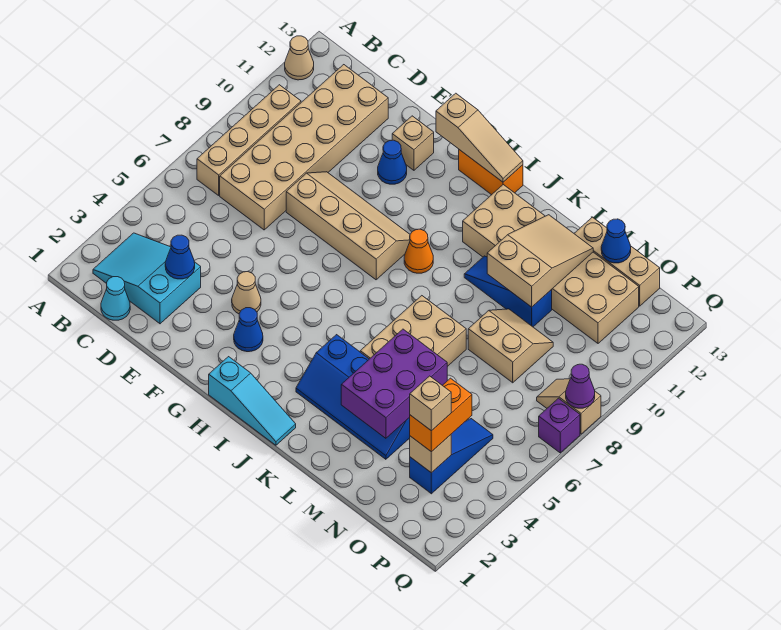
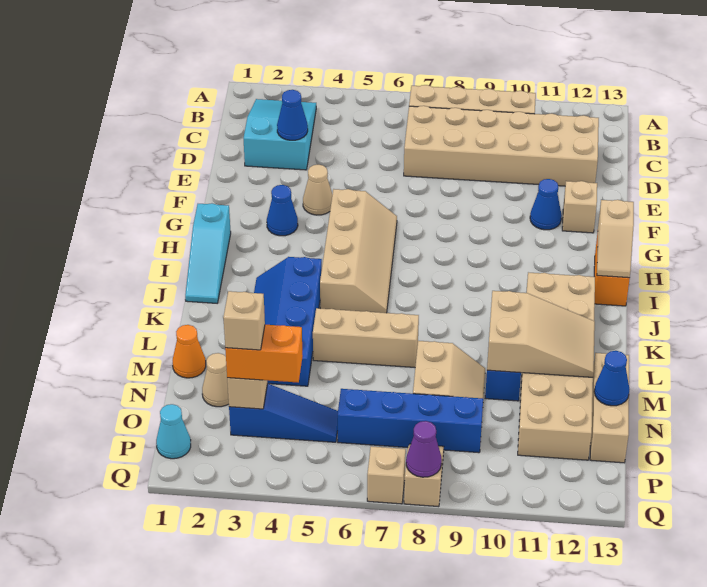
tan 1x1 cone [285,36,314,80] -> tan 1x1 cone moved to [202,353,229,407]
cyan 1x1 cone [101,277,130,320] -> cyan 1x1 cone moved to [156,404,191,459]
tan 2x4 slope [286,172,410,280] -> tan 2x4 slope moved to [320,189,397,313]
tan 1x3 slope [436,93,523,182] -> tan 1x2 slope [597,200,634,278]
orange 1x1 cone [404,229,433,273] -> orange 1x1 cone moved to [173,325,206,378]
tan 2x3 brick [360,296,466,366] -> tan 1x3 brick [313,308,419,367]
purple 2x3 brick [341,329,447,438] -> none
none -> blue 1x4 brick [338,389,483,453]
purple 1x1 brick [539,398,580,453] -> tan 1x1 brick [367,446,406,504]

